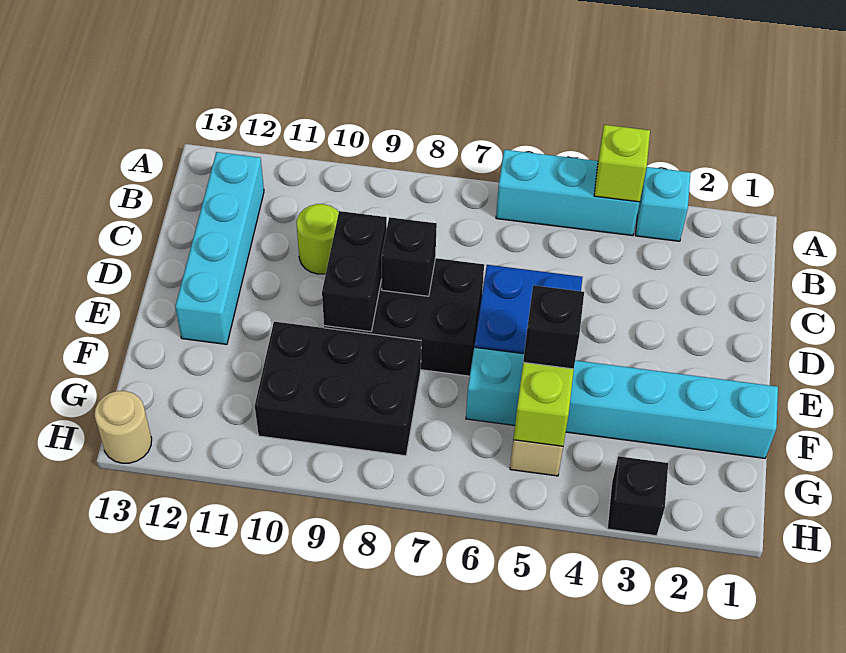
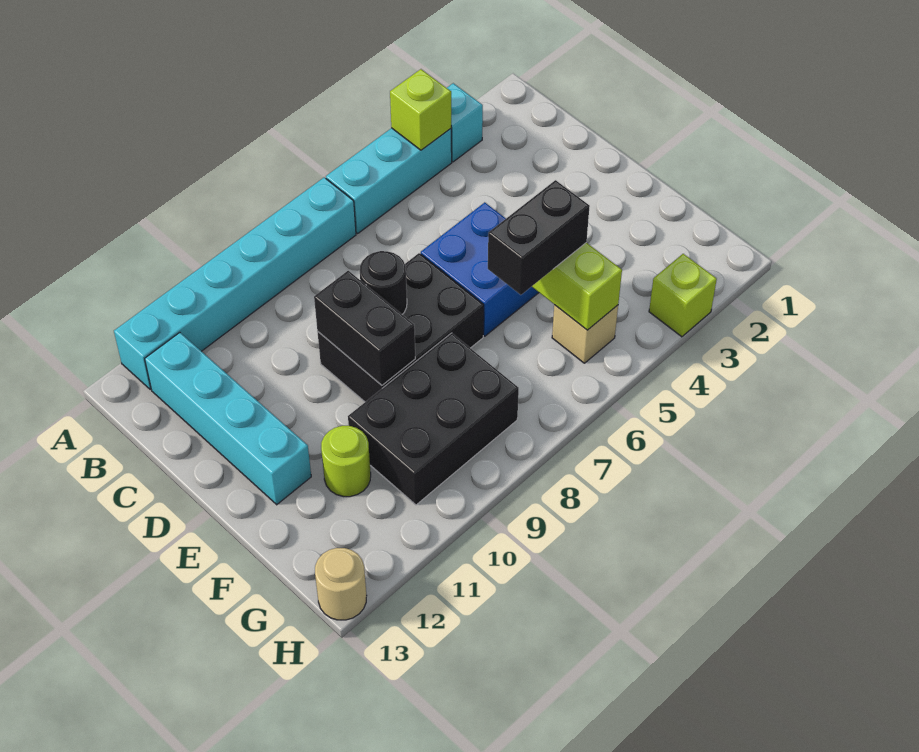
lime 1x1 round brick [297,204,339,274] -> lime 1x1 round brick moved to [321,426,371,497]
black 1x1 brick [381,217,437,296] -> black 1x1 round brick [360,251,407,314]
cyan 1x6 brick [466,347,778,458] -> cyan 1x6 brick moved to [114,177,356,389]
black 1x1 brick [523,285,584,369] -> black 1x2 brick [488,180,590,295]
black 1x1 brick [607,456,668,536] -> lime 1x1 brick [649,254,717,337]

